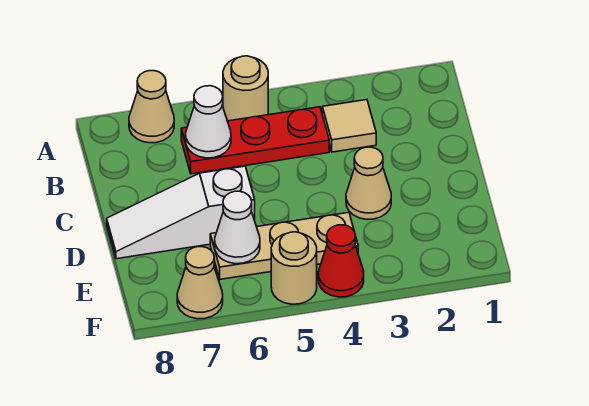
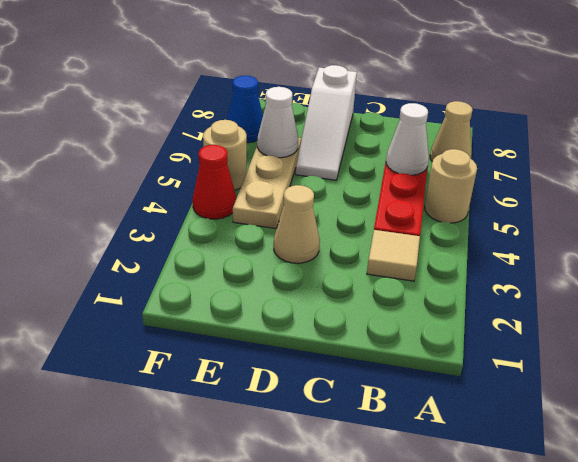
white 1x3 slope [107,166,255,259] -> white 1x3 slope turned to [296,65,357,180]
tan 1x1 cone [177,247,223,319] -> blue 1x1 cone [227,76,263,143]

